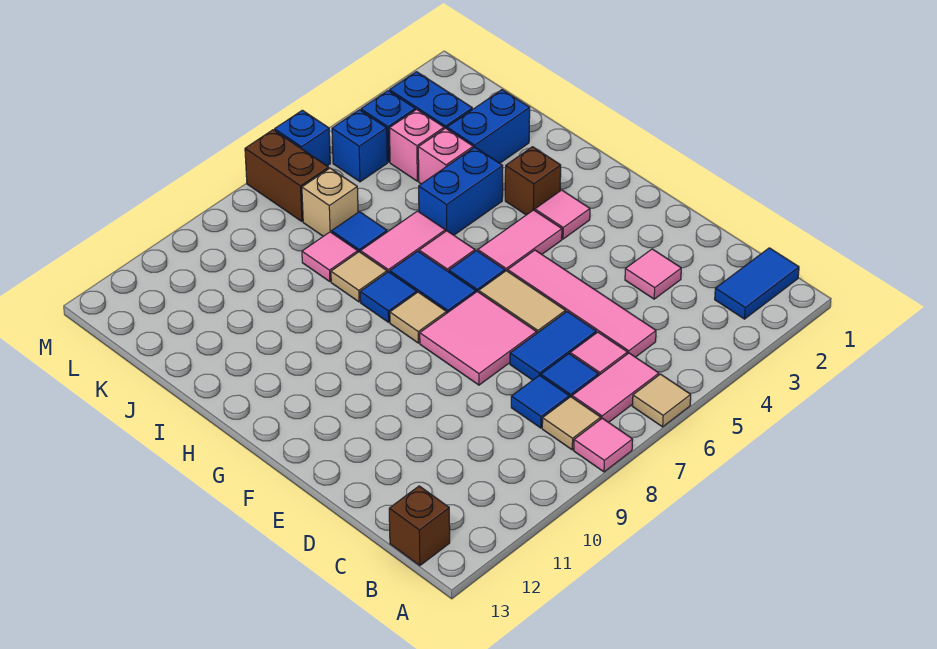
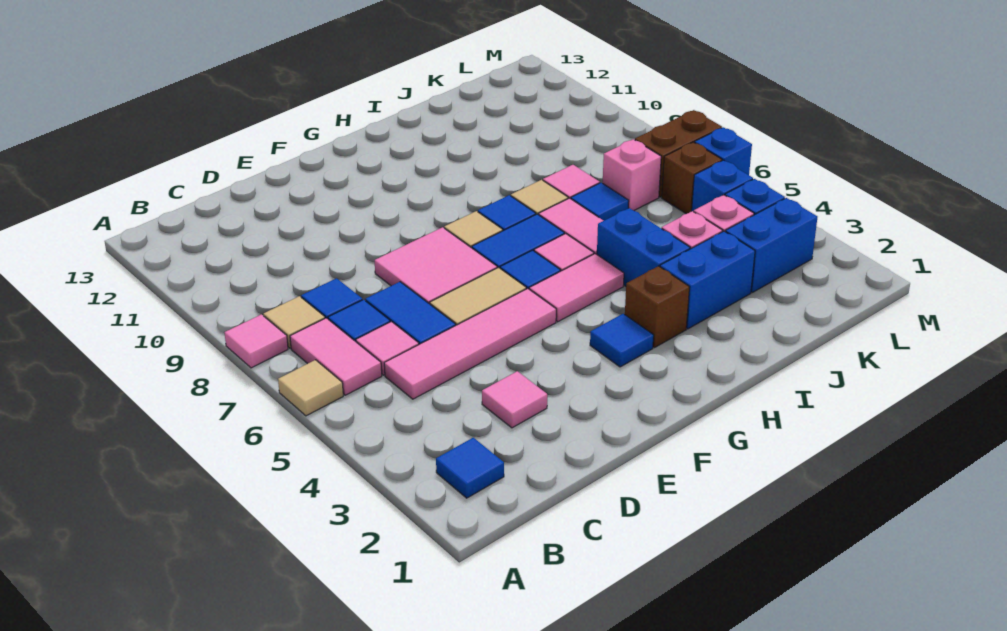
blue 1x2 tile [715,248,799,319] -> blue 1x1 tile [436,438,504,498]
brown 1x1 brick [389,486,450,566] -> brown 1x1 brick moved to [662,142,722,214]
pink 1x1 tile [535,190,590,239] -> blue 1x1 tile [590,314,654,367]
pink 1x2 tile [478,210,562,271] -> pink 1x2 tile turned to [529,254,624,322]
blue 1x2 brick [447,90,530,163] -> blue 1x2 brick turned to [660,231,755,329]
tan 1x1 brick [302,168,358,236] -> pink 1x1 brick [603,139,661,211]

